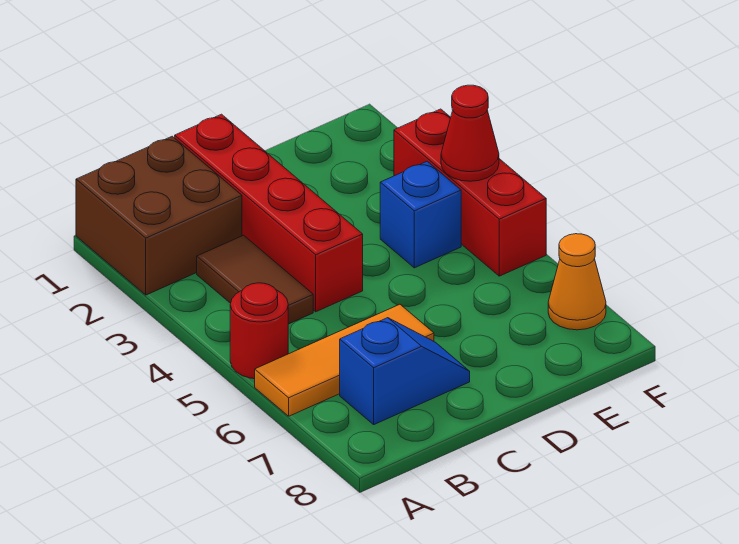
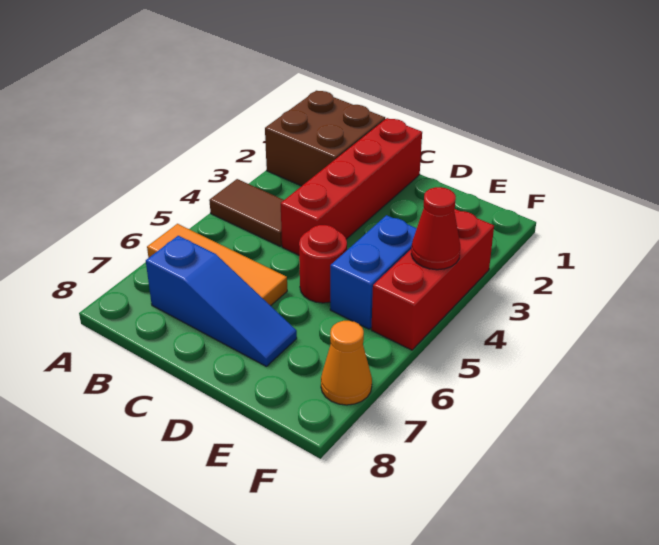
red 1x1 round brick [230,283,288,379] -> red 1x1 round brick moved to [299,225,347,303]
brown 1x2 tile [197,235,313,324] -> brown 1x2 tile turned to [209,179,284,246]
blue 1x2 slope [340,318,470,424] -> blue 1x3 slope [146,236,297,367]
blue 1x1 brick [380,161,461,268] -> blue 1x2 brick [330,215,417,329]

